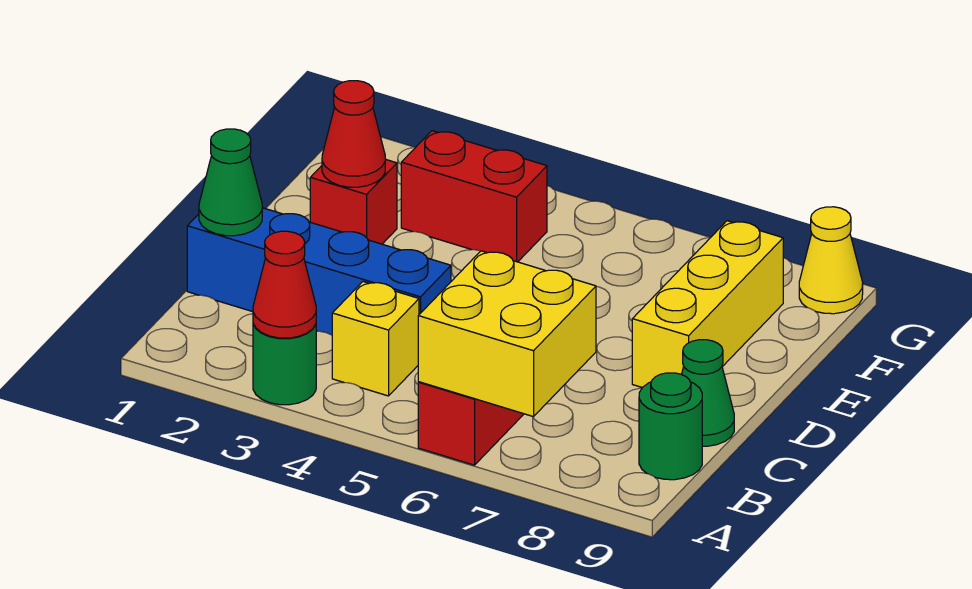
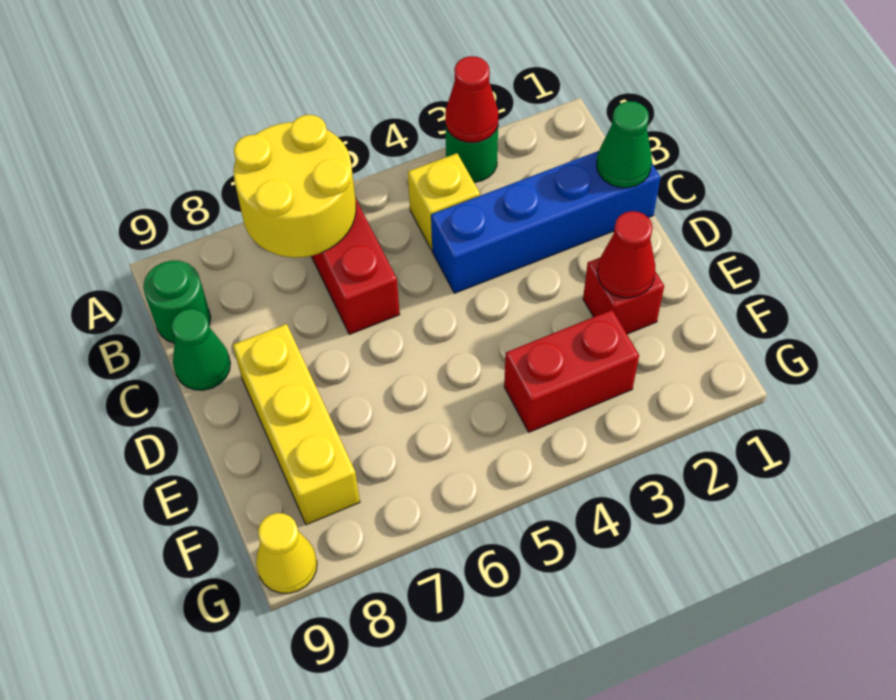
yellow 2x2 brick [418,251,596,417] -> yellow 2x2 round brick [234,115,356,258]

